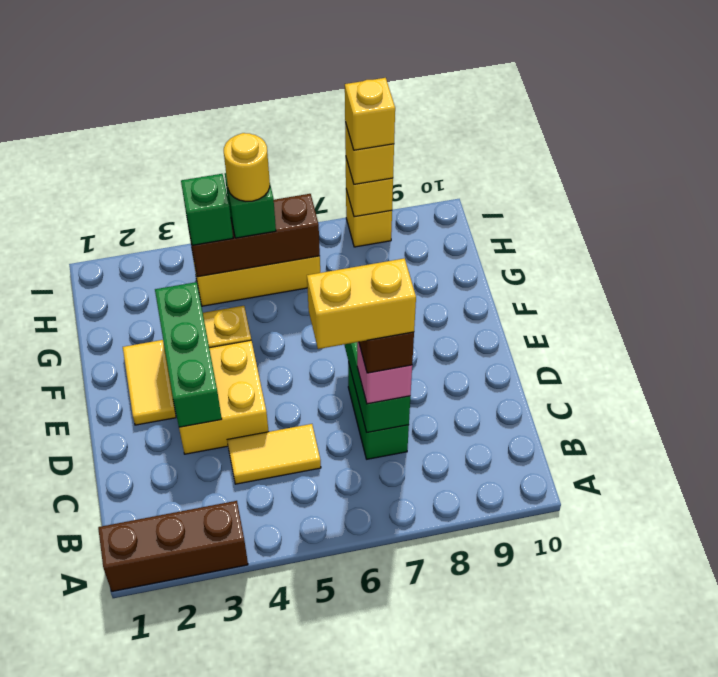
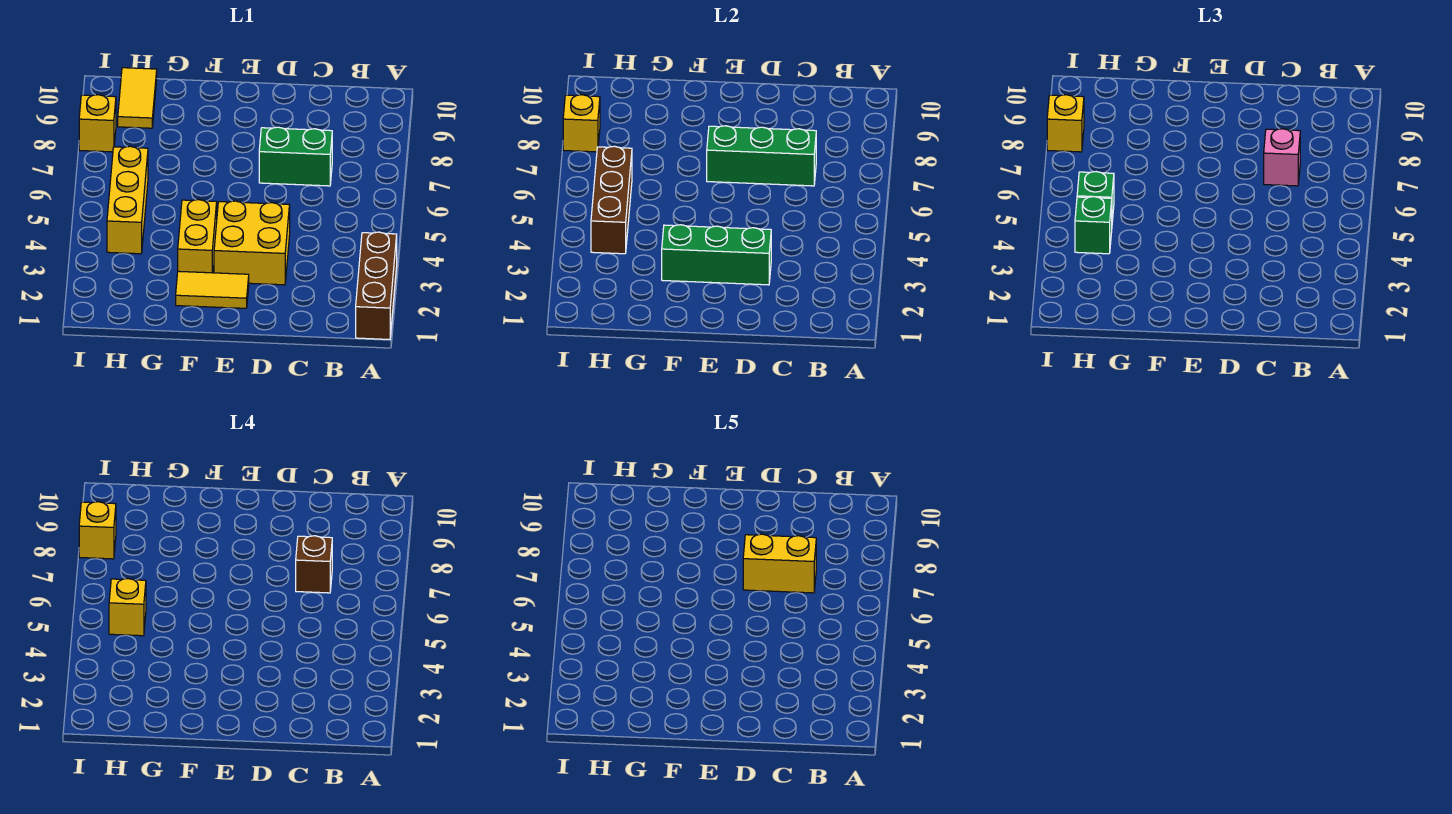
yellow 1x2 tile [227,424,321,484] -> yellow 1x2 tile moved to [118,68,157,128]
yellow 1x2 brick [307,258,416,349] -> yellow 1x2 brick turned to [743,534,816,593]
yellow 1x1 round brick [224,133,270,201] -> yellow 1x1 brick [109,579,146,636]

